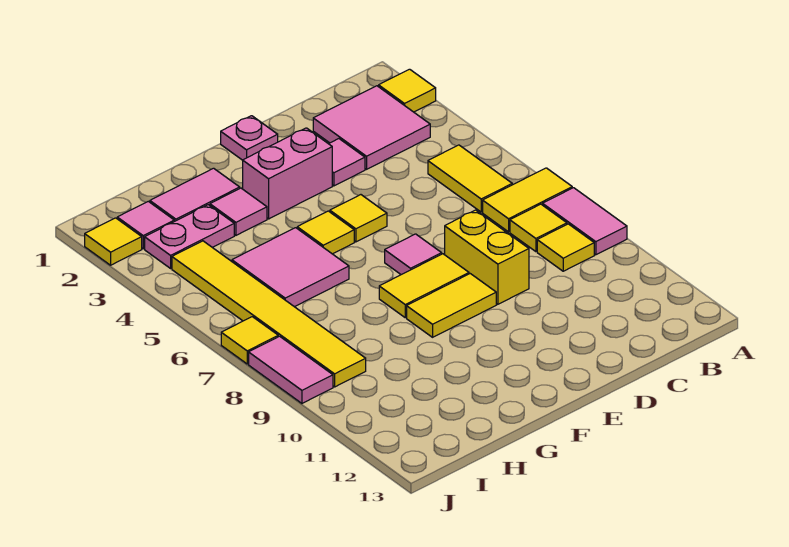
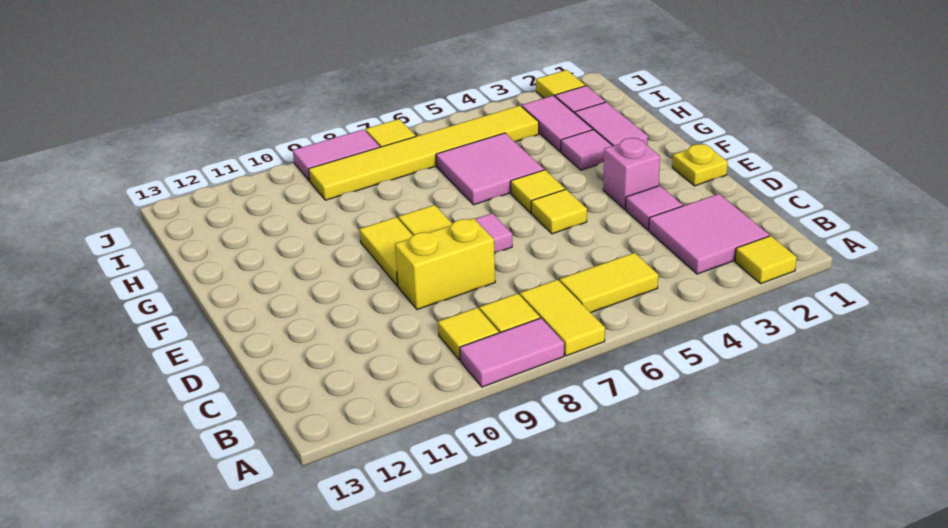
pink 1x1 plate [221,116,278,160] -> yellow 1x1 plate [672,144,728,186]
pink 1x2 brick [243,128,332,219] -> pink 1x1 brick [603,138,660,209]
pink 1x2 plate [145,205,234,268] -> pink 1x2 tile [522,96,593,152]

